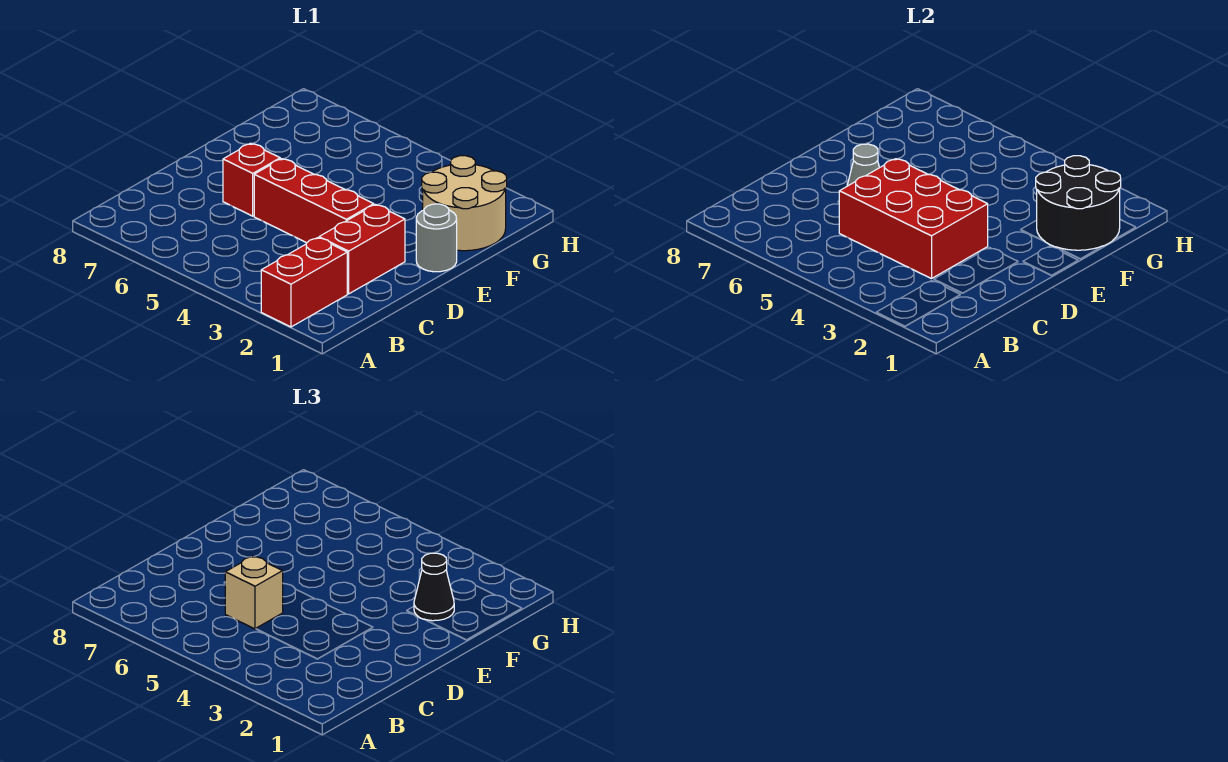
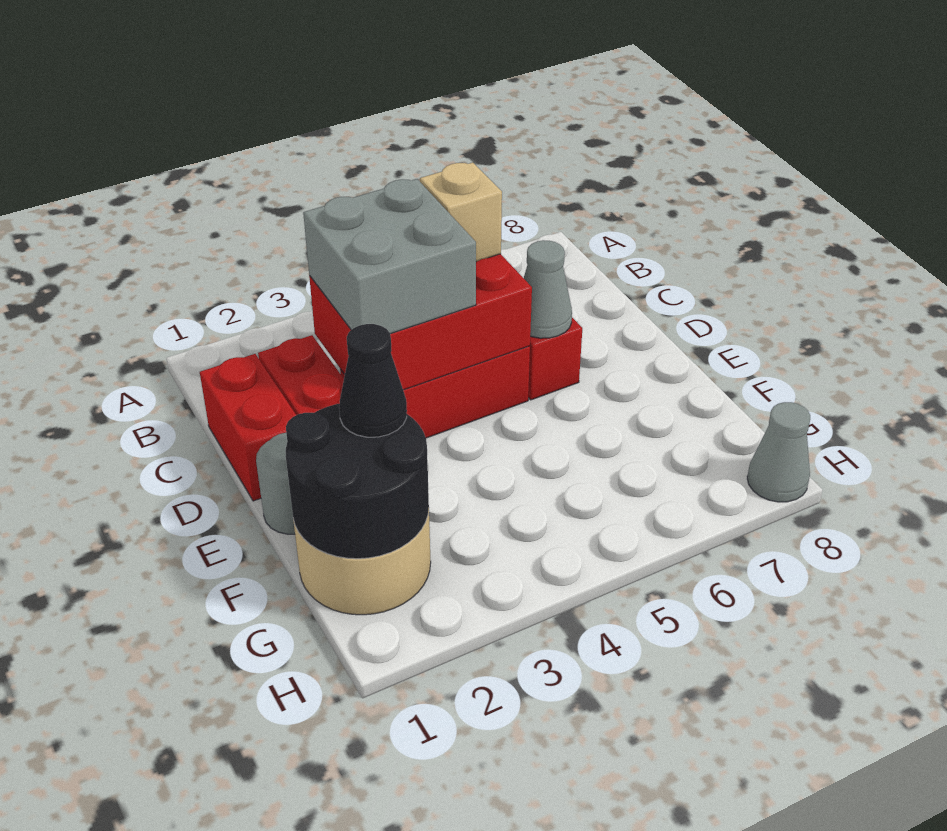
red 1x2 brick [261,238,347,327] -> red 1x2 brick moved to [200,354,296,501]
none -> grey 2x2 brick [303,179,476,334]
none -> grey 1x1 cone [747,402,810,502]

